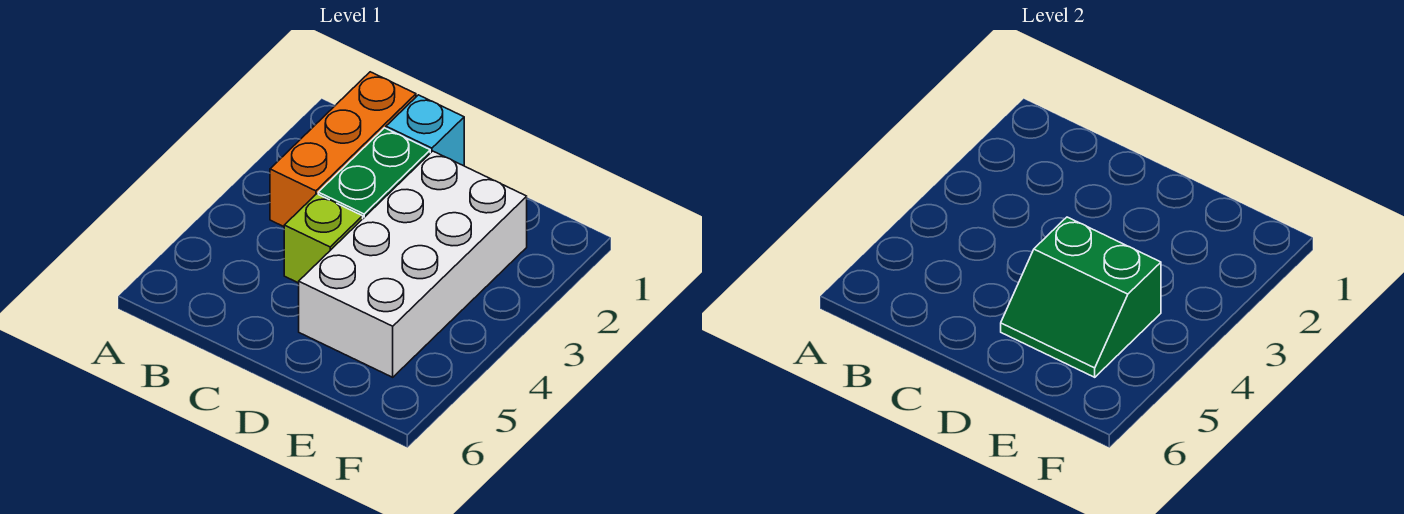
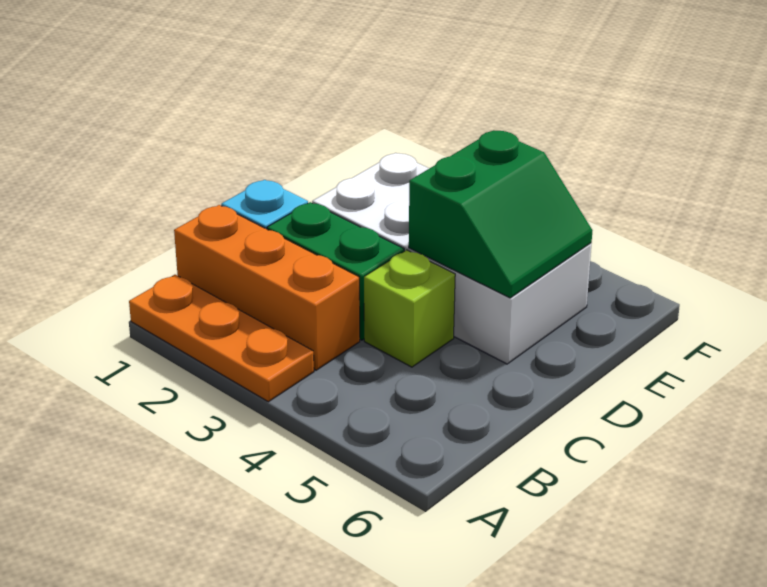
none -> orange 1x3 plate [129,275,314,402]

